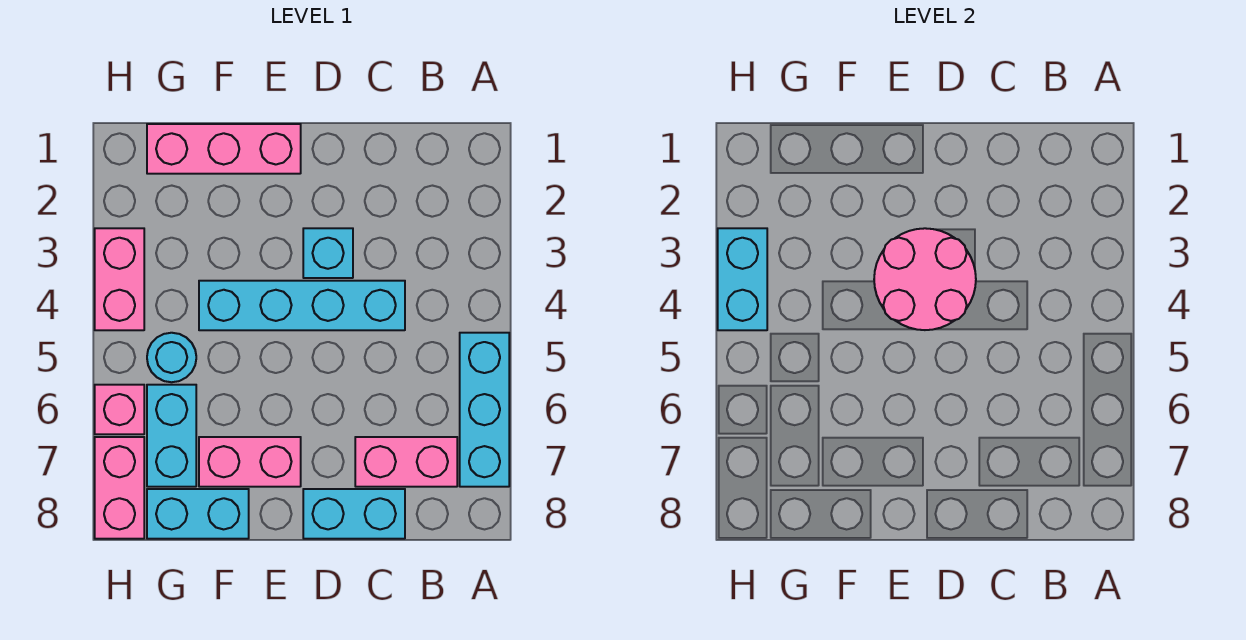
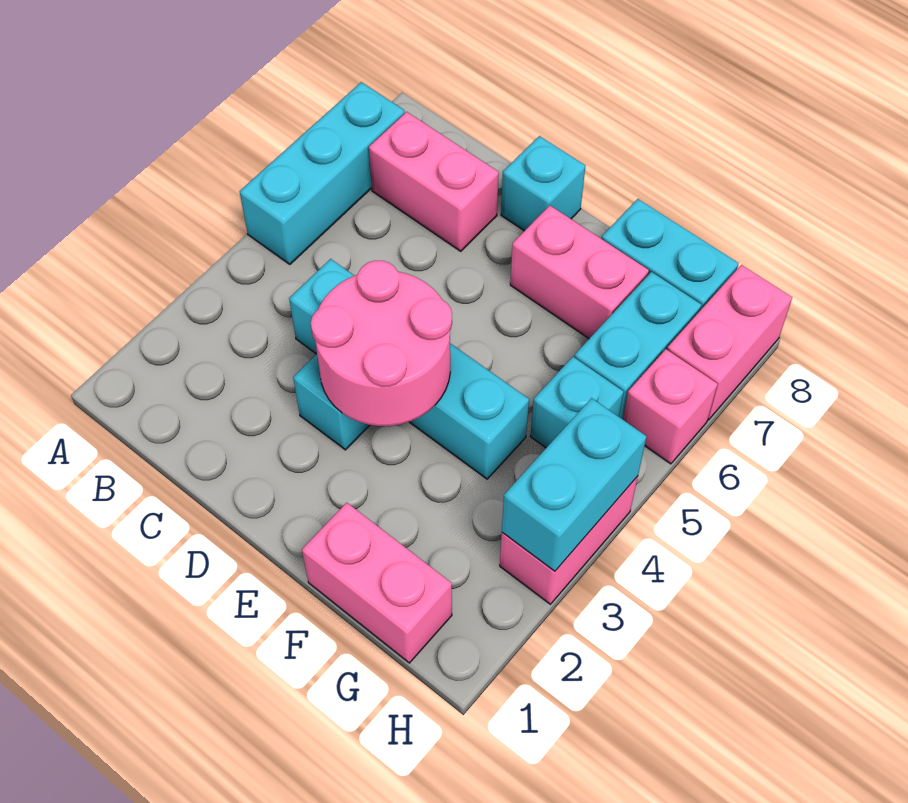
cyan 1x2 brick [303,489,405,539] -> cyan 1x1 brick [501,136,585,231]
pink 1x3 brick [147,124,301,174] -> pink 1x2 brick [302,503,452,663]
cyan 1x1 round brick [147,333,196,382] -> cyan 1x1 brick [530,357,624,448]

